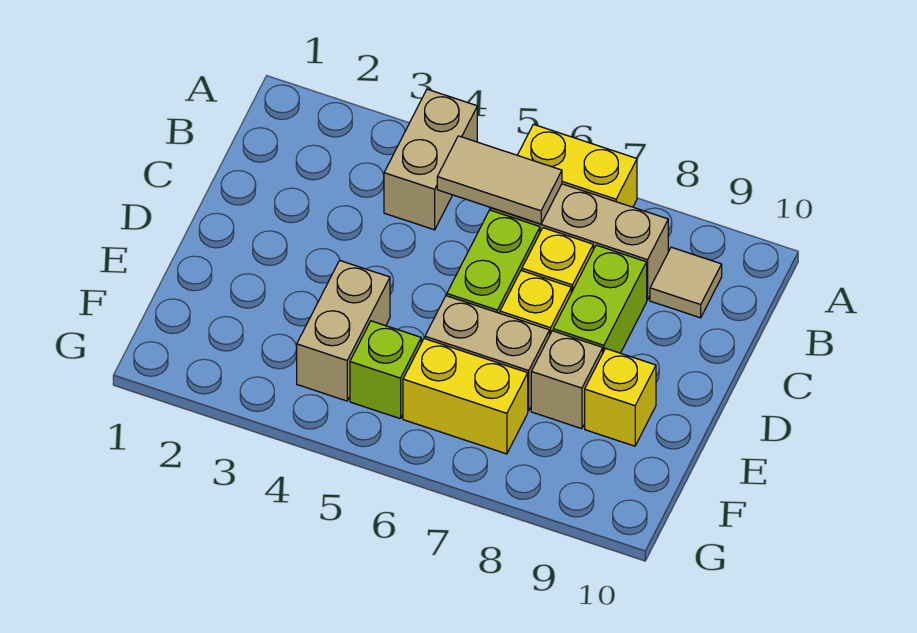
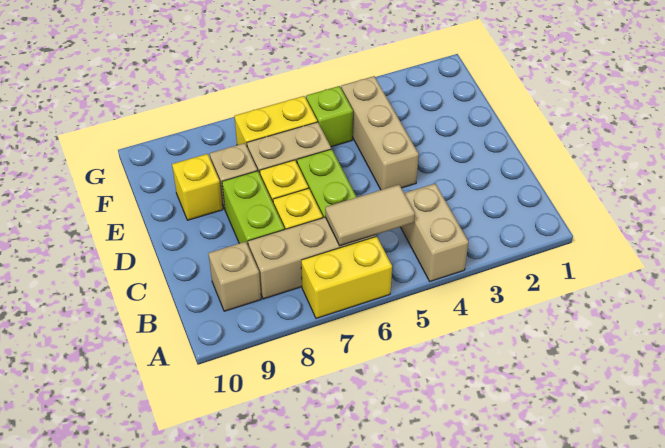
tan 1x1 tile [650,247,722,318] -> tan 1x1 brick [208,242,261,311]
tan 1x2 brick [297,260,390,401] -> tan 1x3 brick [341,76,419,190]

